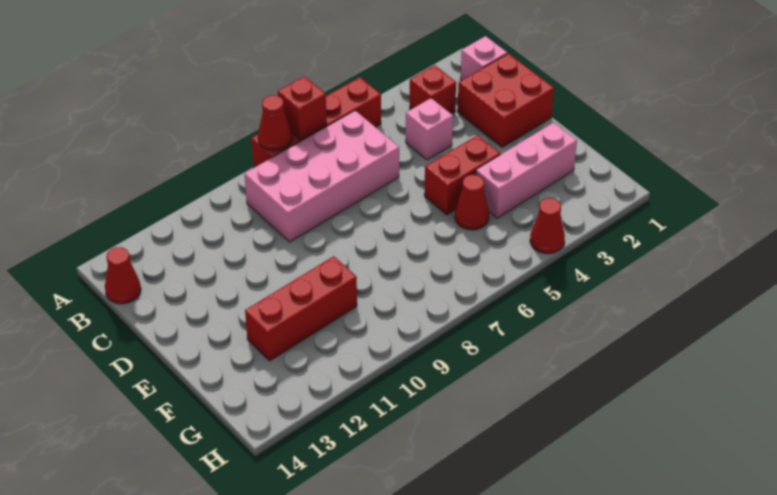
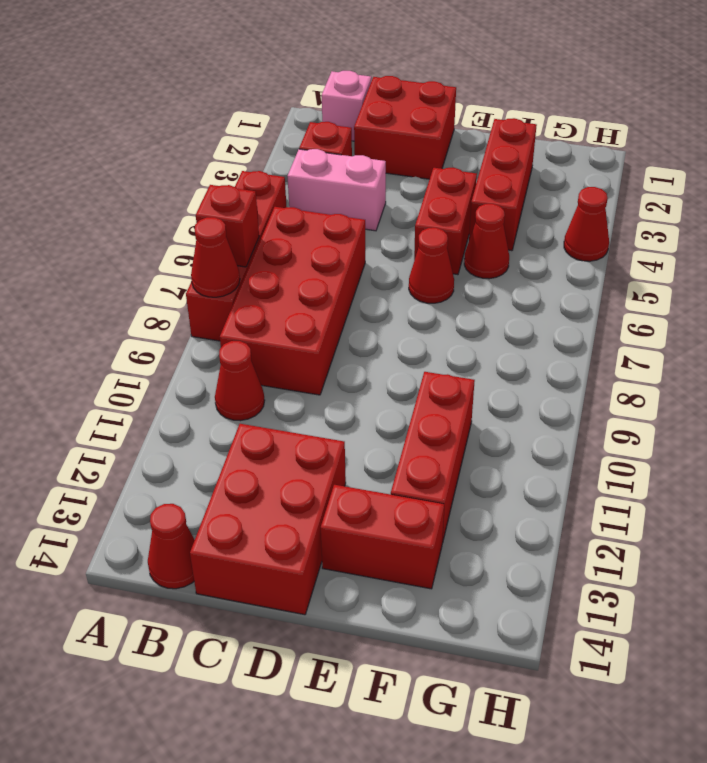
pink 2x4 brick [245,111,399,242] -> red 2x4 brick [220,207,365,395]
none -> red 1x1 cone [215,341,265,421]
pink 1x1 brick [406,98,453,160] -> pink 1x2 brick [288,149,386,231]
none -> red 2x3 brick [190,424,346,615]
none -> red 1x1 cone [409,228,454,303]
none -> red 1x2 brick [321,485,444,589]
pink 1x3 brick [476,122,577,218] -> red 1x3 brick [469,118,537,251]

